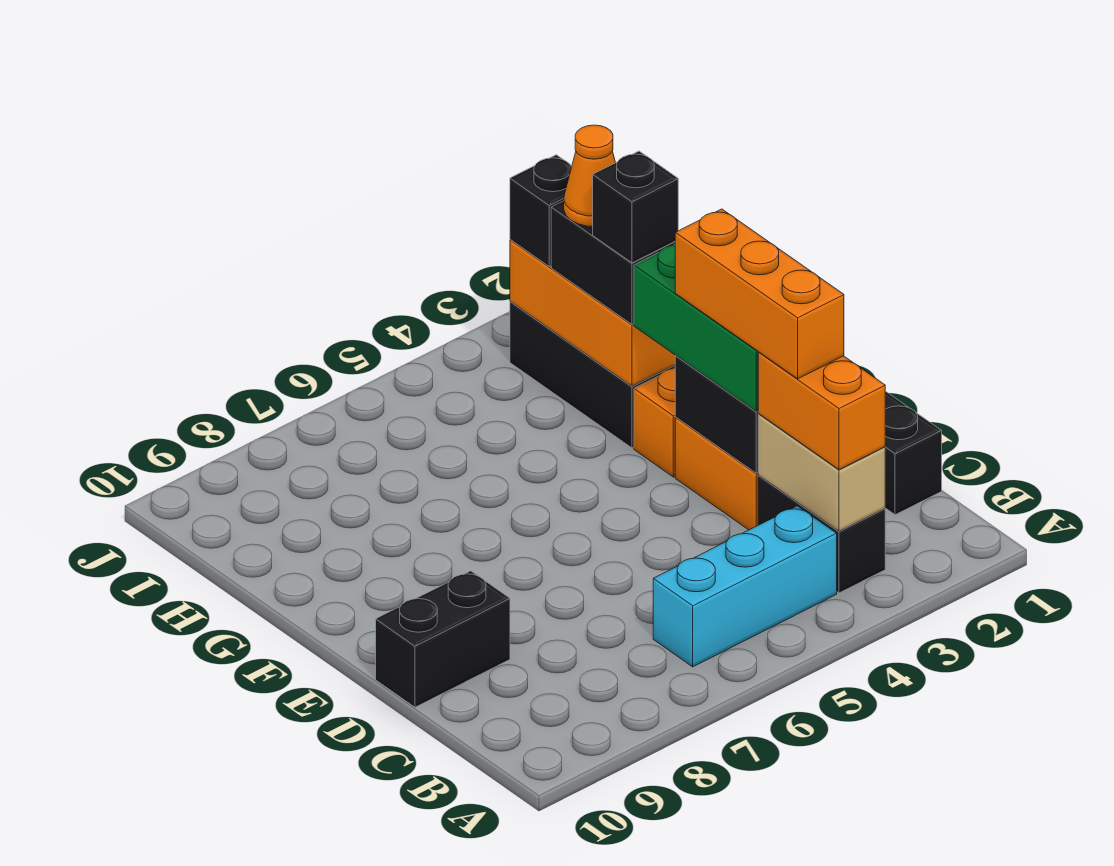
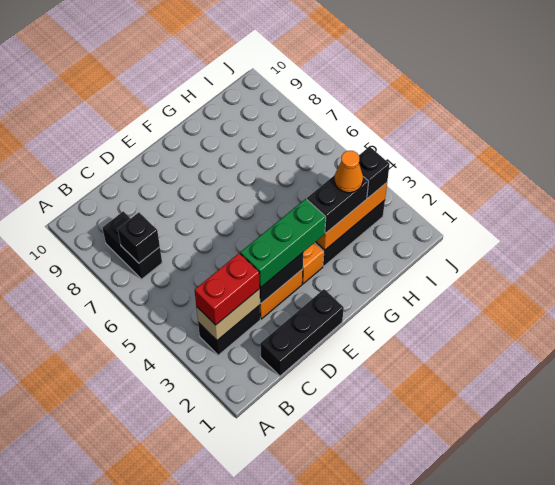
orange 1x2 brick [758,352,885,470] -> red 1x2 brick [195,253,260,325]
cyan 1x3 brick [653,506,837,667] -> none
orange 1x3 brick [675,209,844,379] -> none
black 1x2 brick [376,571,510,707] -> black 1x2 brick moved to [102,211,162,279]
black 1x1 brick [593,151,678,263] -> black 1x1 brick moved to [118,212,160,263]

